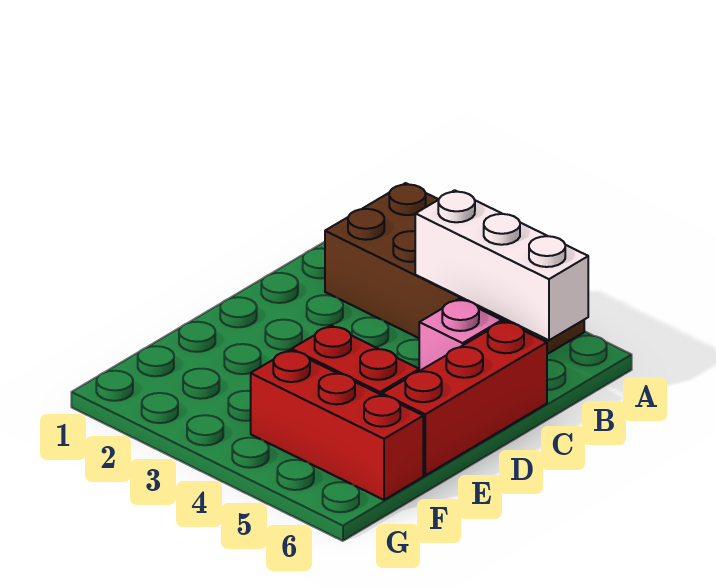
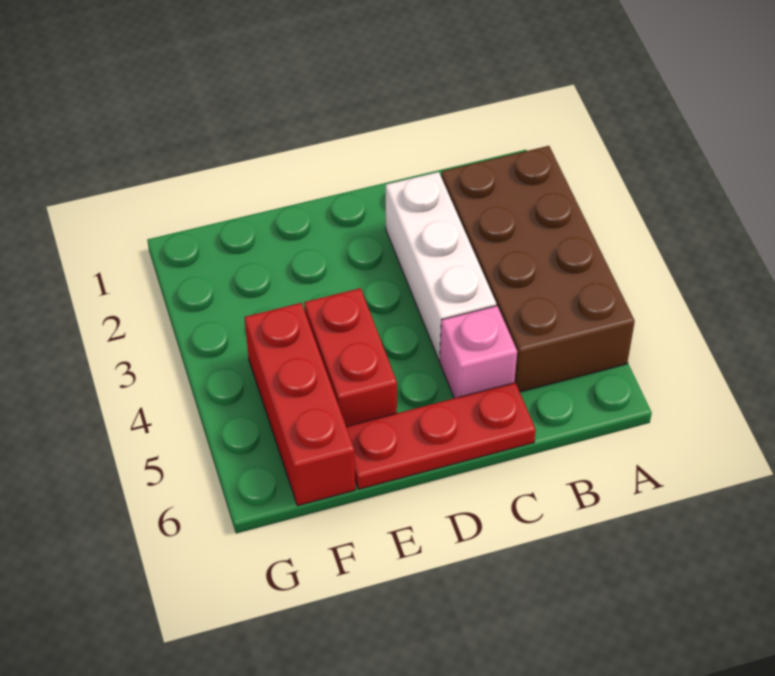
white 1x3 brick [415,190,588,340] -> white 1x3 brick moved to [386,172,496,360]
red 1x3 brick [382,321,547,475] -> red 1x3 plate [346,383,536,489]

